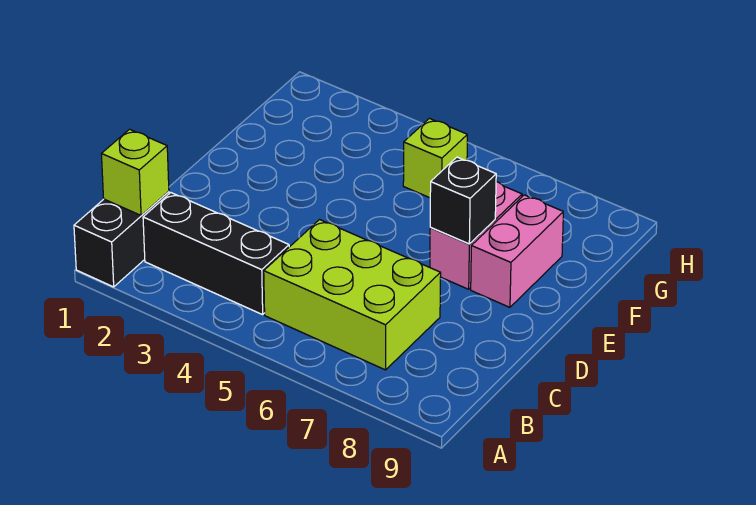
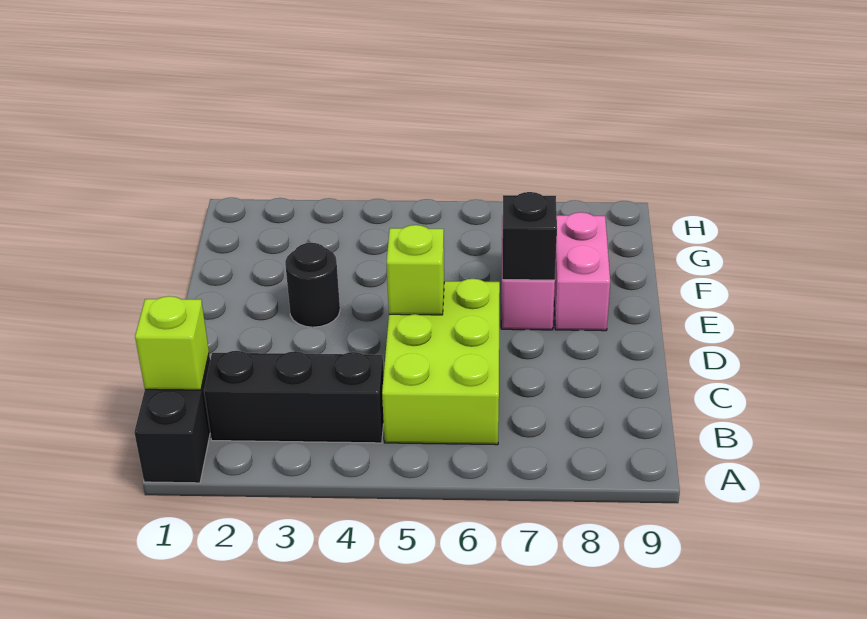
lime 2x3 brick [264,220,441,370] -> lime 2x3 brick turned to [382,279,500,445]
none -> black 1x1 round brick [285,243,340,327]
lime 1x1 brick [403,118,467,198] -> lime 1x1 brick moved to [387,225,444,315]

